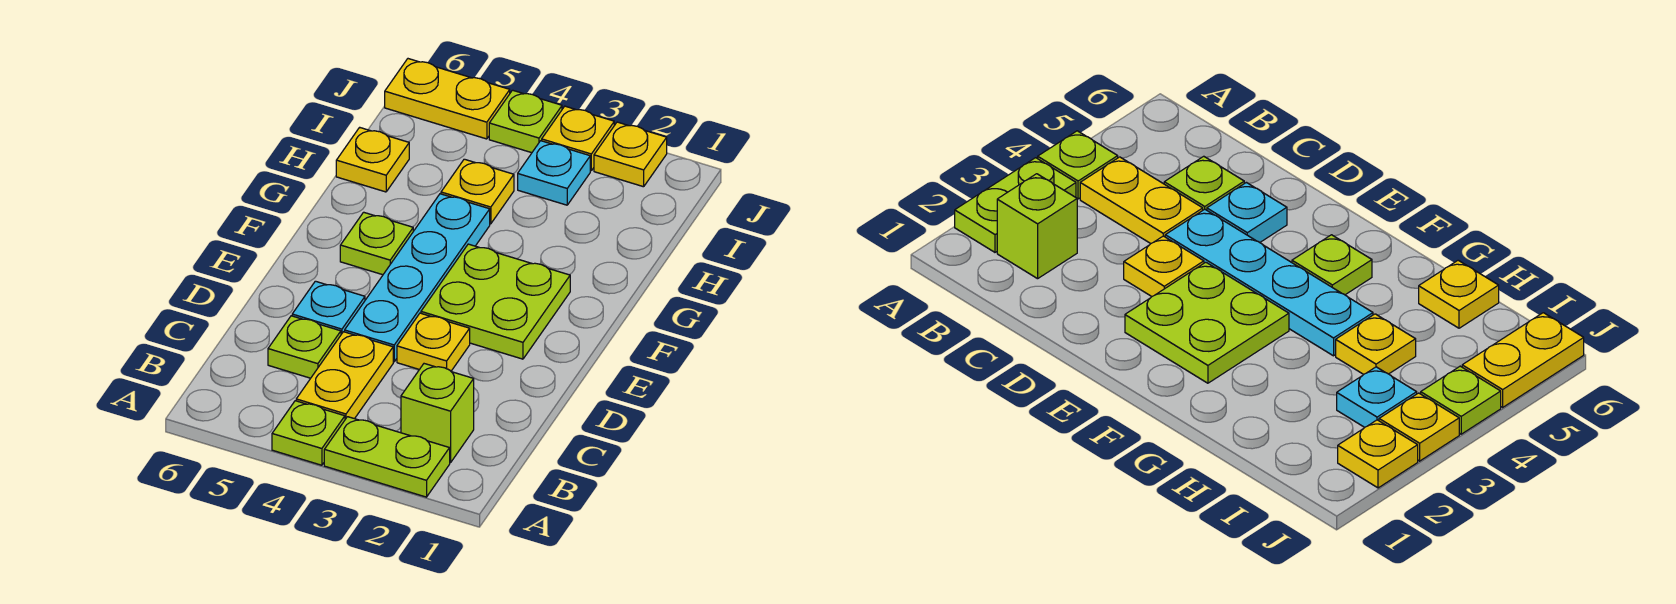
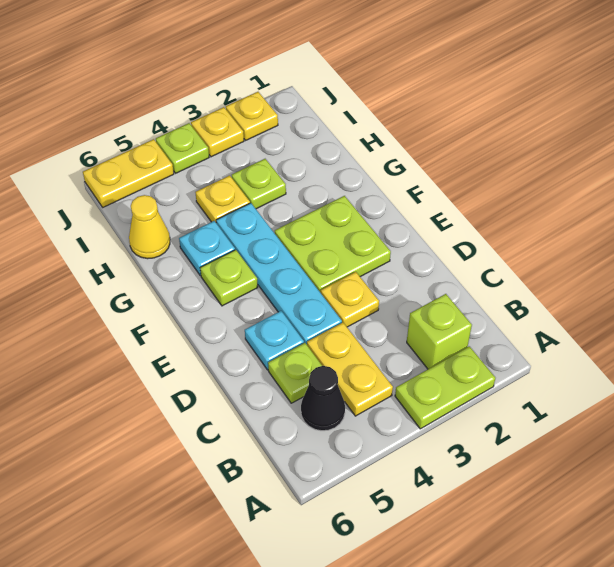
lime 1x1 plate [272,401,345,465] -> lime 1x1 plate moved to [232,159,286,209]
none -> black 1x1 cone [301,366,345,431]
yellow 1x1 plate [336,127,409,192] -> yellow 1x1 cone [129,195,170,259]
cyan 1x1 plate [518,141,590,205] -> cyan 1x1 plate moved to [179,221,235,276]

